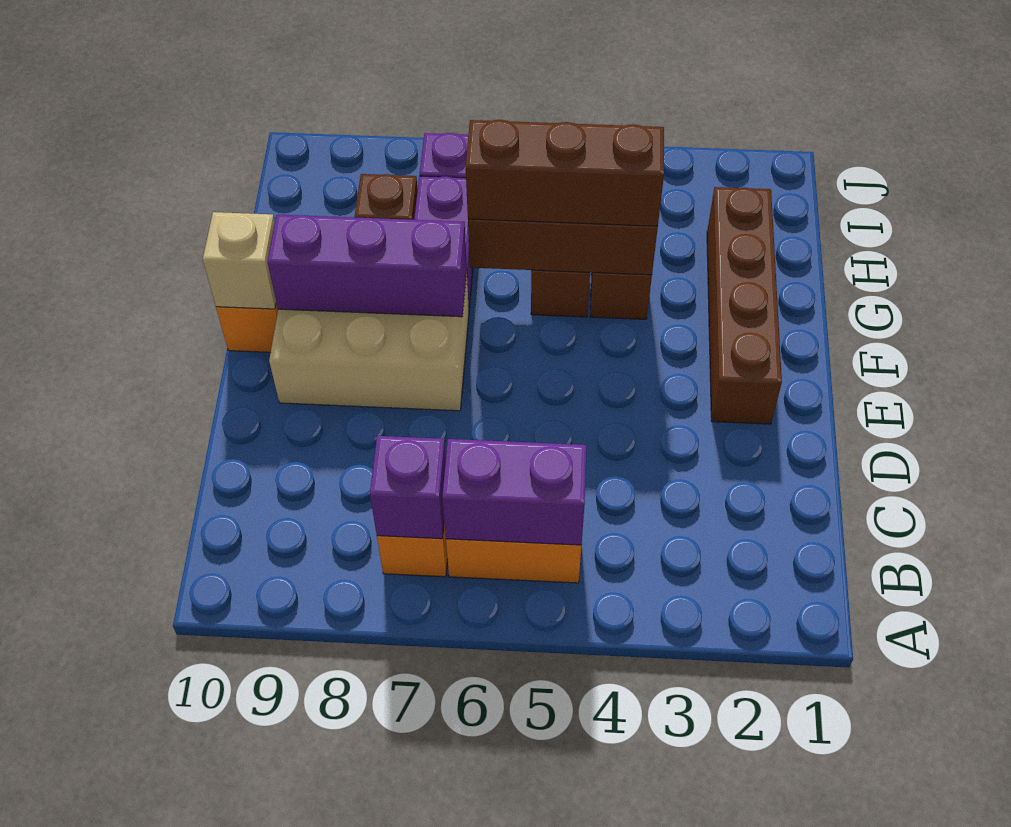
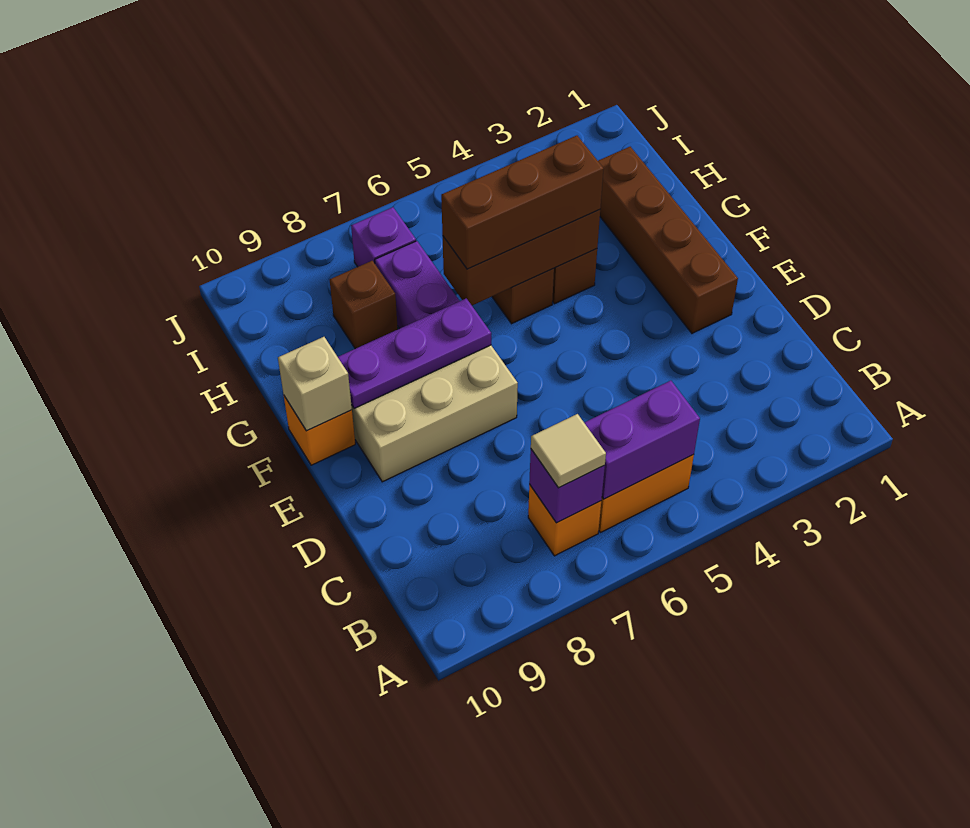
none -> tan 1x1 tile [531,414,606,488]
purple 1x3 brick [268,215,467,317] -> purple 1x3 plate [338,298,491,409]

